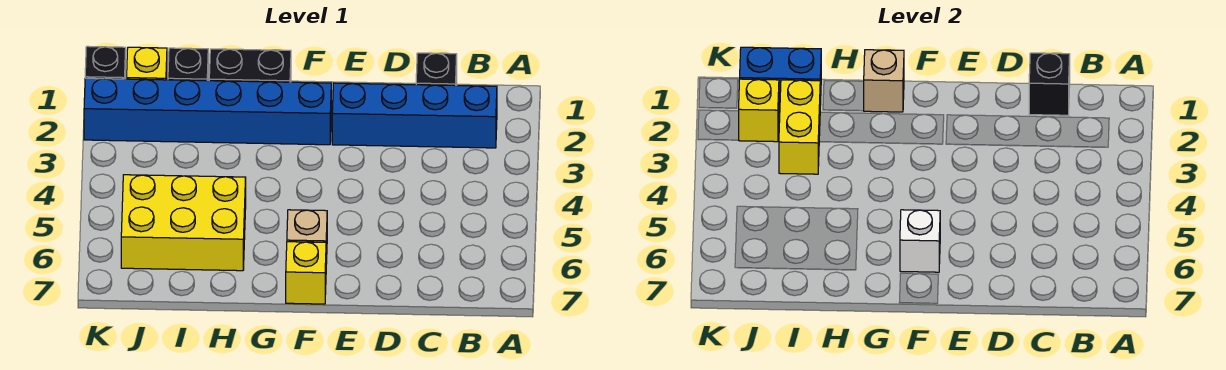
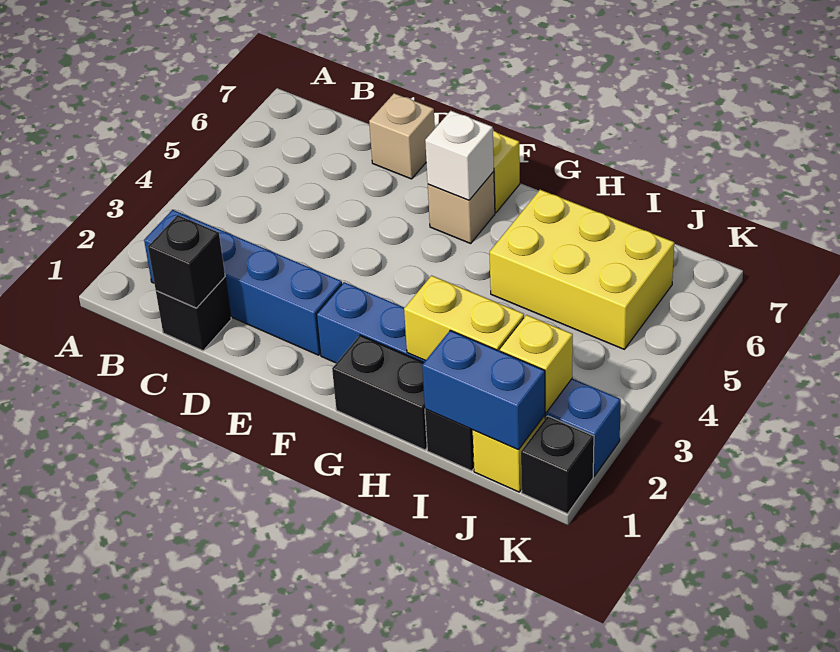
tan 1x1 brick [864,50,904,112] -> tan 1x1 brick moved to [369,93,435,179]
yellow 1x2 brick [779,80,820,174] -> yellow 1x2 brick turned to [404,276,524,361]

